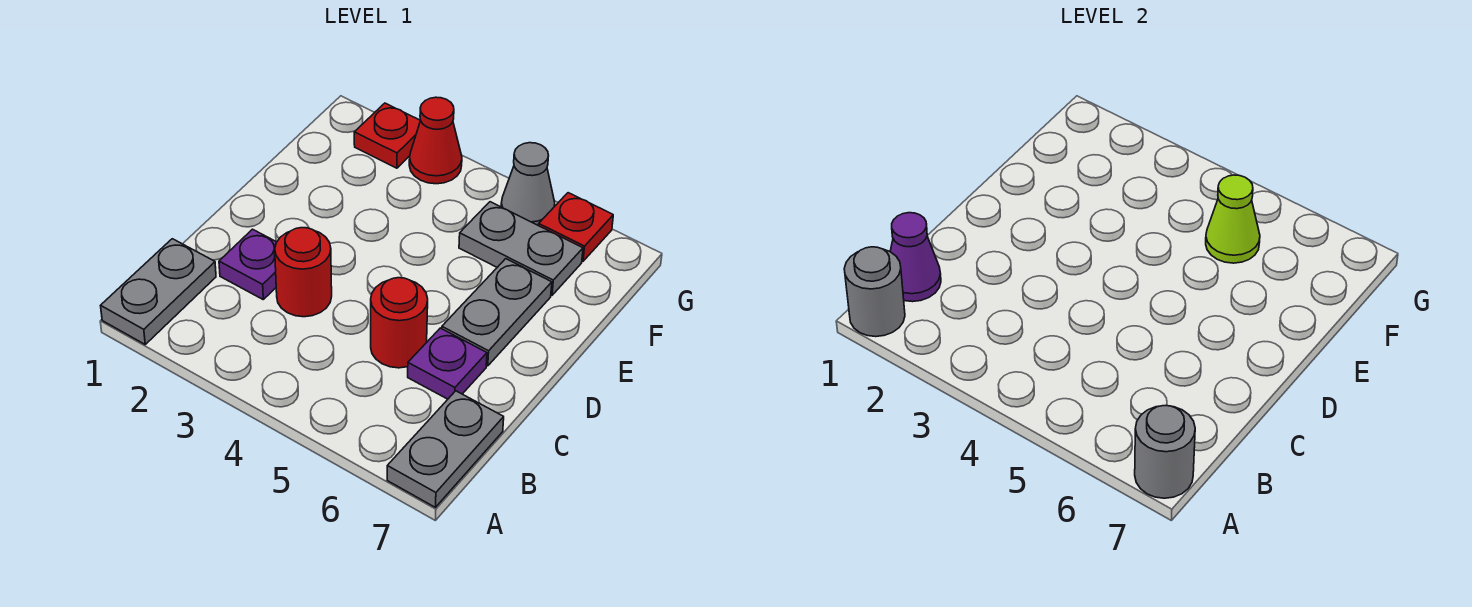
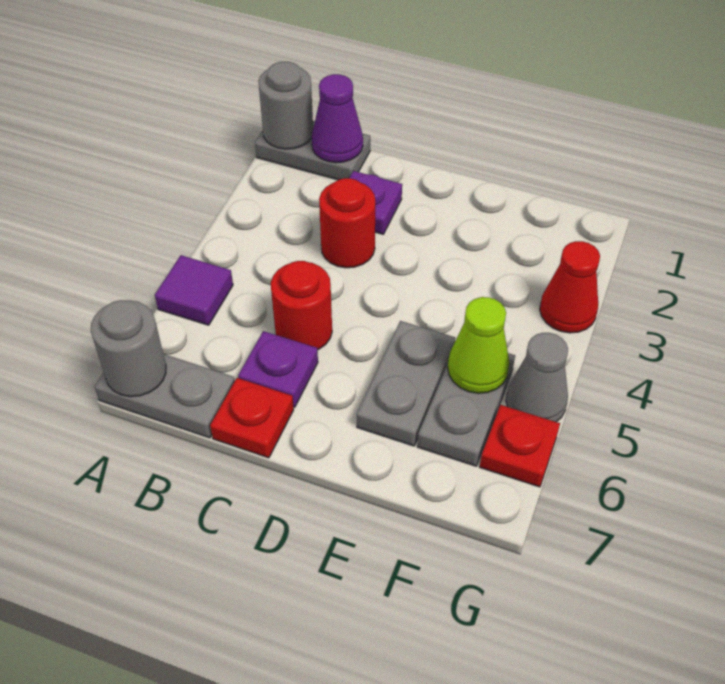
none -> purple 1x1 tile [155,255,233,325]
grey 1x2 plate [442,259,552,366] -> grey 1x2 plate turned to [357,321,455,446]
red 1x1 plate [354,103,421,168] -> red 1x1 plate moved to [210,378,294,458]

